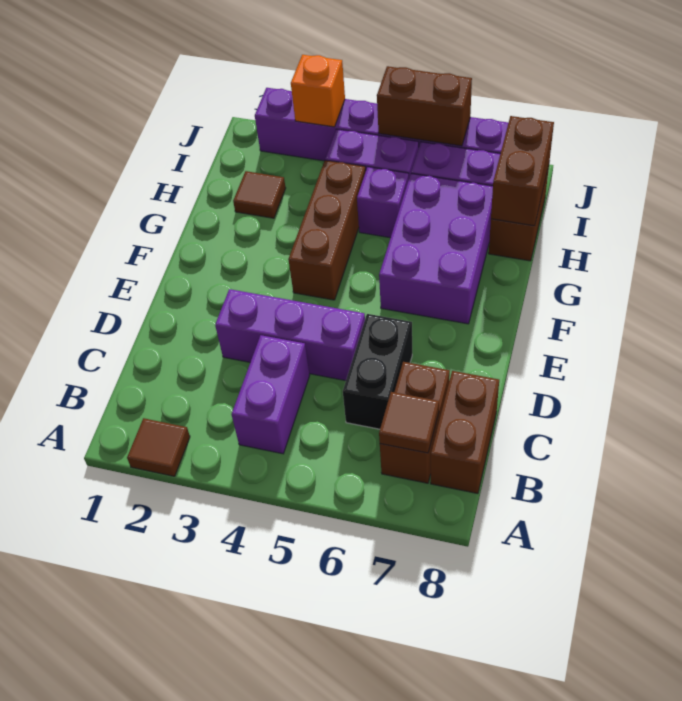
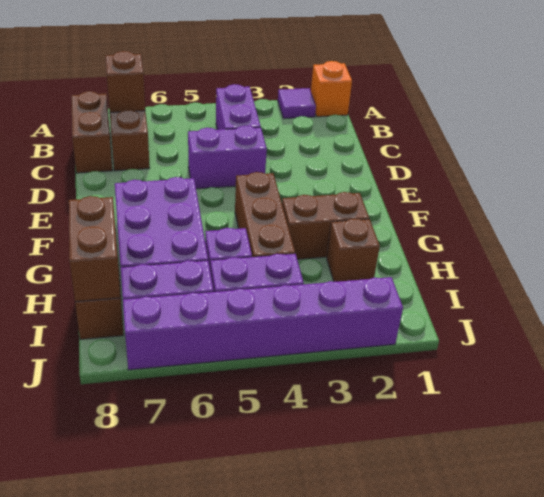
brown 1x1 tile [127,418,190,476] -> purple 1x1 tile [278,88,316,119]
brown 1x1 tile [379,392,439,453] -> brown 1x1 brick [105,51,145,113]
black 1x2 brick [343,314,412,429] -> none
purple 1x3 brick [215,289,365,381] -> purple 1x2 brick [188,126,267,189]
brown 1x1 tile [233,171,286,218] -> brown 1x1 brick [327,219,380,282]
orange 1x1 brick [291,55,345,127] -> orange 1x1 brick moved to [311,61,352,117]
brown 1x2 brick [377,66,472,146] -> brown 1x2 brick moved to [282,192,369,259]

